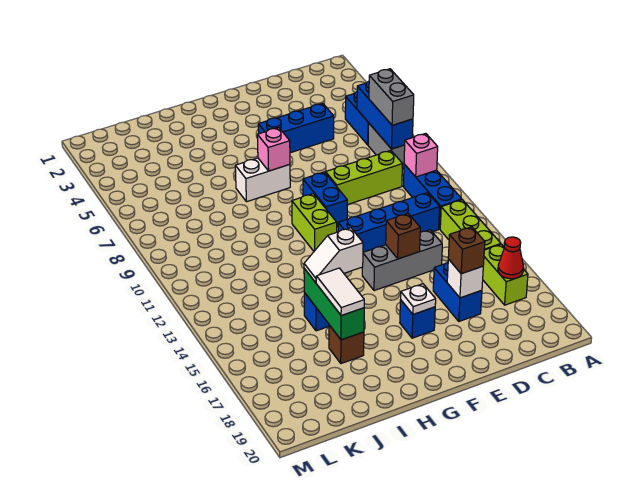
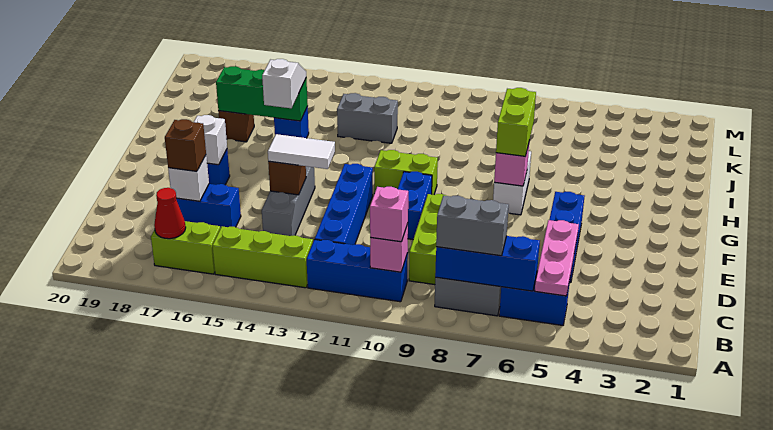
none -> pink 1x3 plate [535,220,579,296]
none -> pink 1x1 brick [370,187,408,242]
blue 1x2 brick [303,172,347,226] -> blue 1x2 brick turned to [398,172,432,239]
white 1x1 plate [401,284,436,314] -> white 1x1 brick [194,115,227,165]
none -> lime 1x2 brick [496,88,536,156]
white 1x2 tile [316,268,364,316] -> white 1x2 tile moved to [268,134,335,169]
none -> grey 1x2 brick [337,93,398,143]

